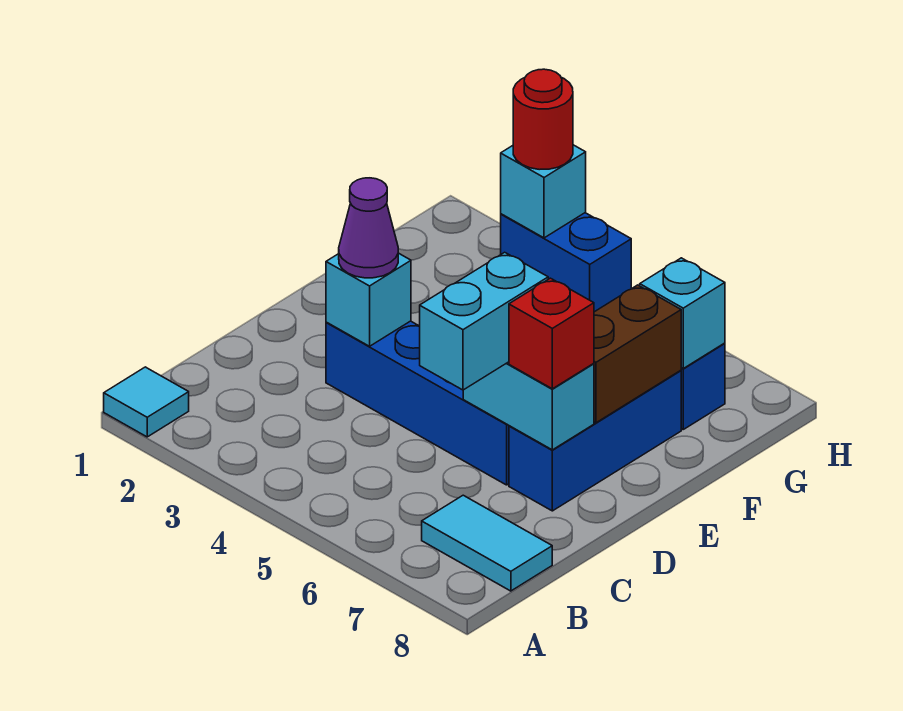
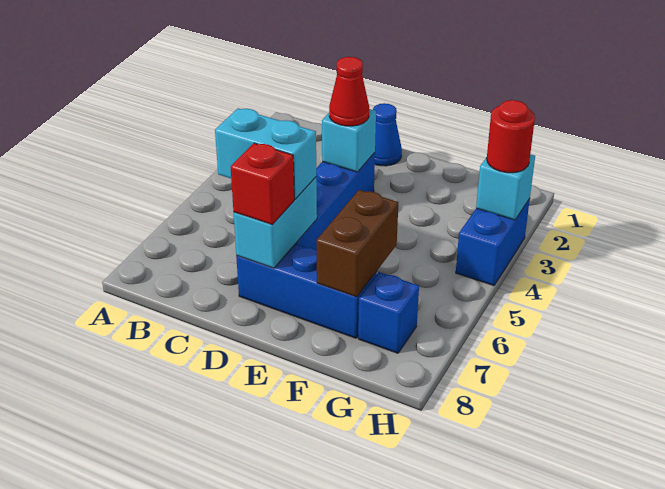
cyan 1x1 tile [104,367,189,437] -> none
cyan 1x2 tile [422,495,552,591] -> none
none -> blue 1x1 cone [373,103,402,166]
purple 1x1 cone [339,178,398,278] -> red 1x1 cone [329,57,369,126]
brown 1x2 brick [594,285,681,423] -> brown 1x2 brick turned to [316,190,398,297]
cyan 1x1 brick [640,258,725,368] -> none

